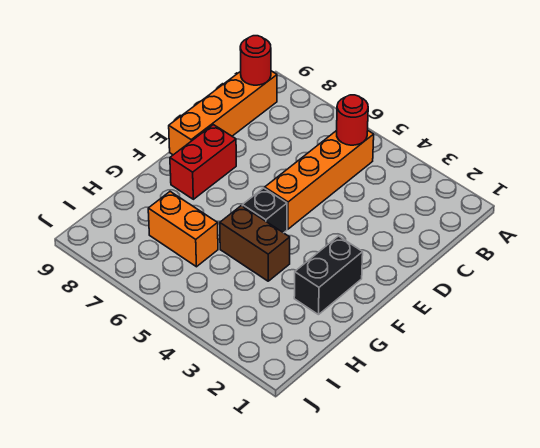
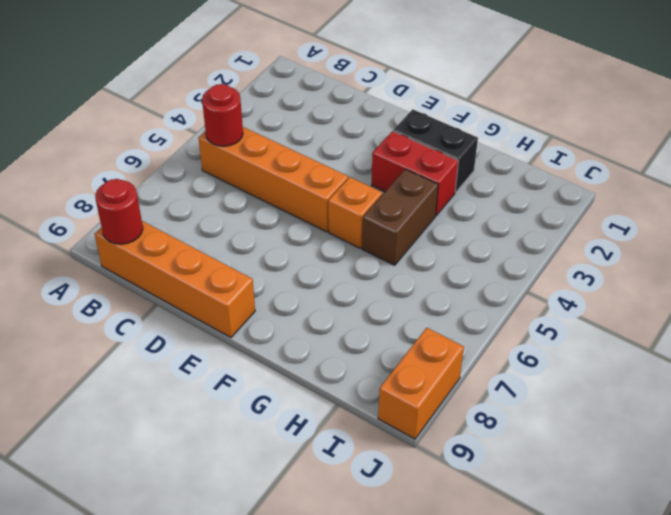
red 1x2 brick [170,125,236,199] -> red 1x2 brick moved to [372,131,458,216]
black 1x1 brick [242,188,287,233] -> orange 1x1 brick [328,177,382,248]
orange 1x2 brick [148,192,218,267] -> orange 1x2 brick moved to [378,328,464,439]

